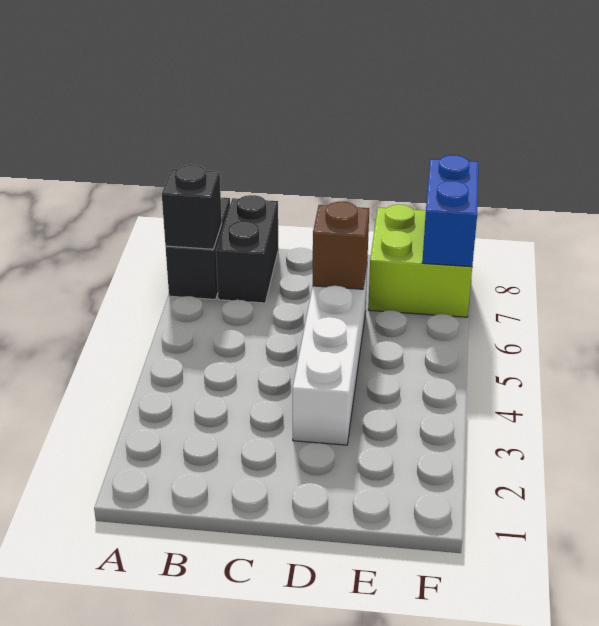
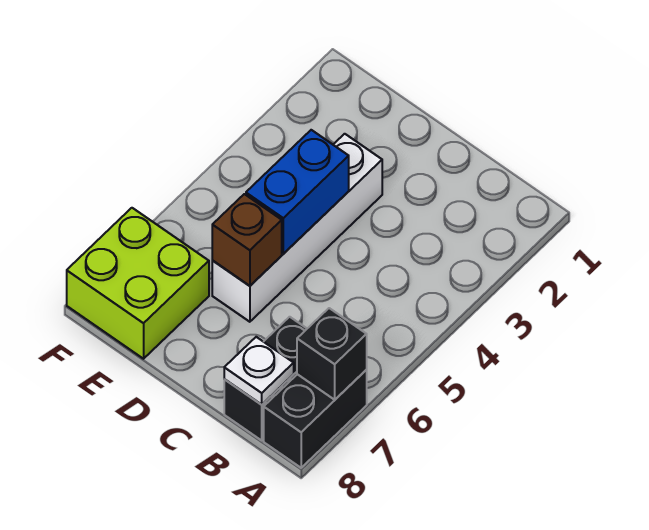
none -> white 1x1 plate [224,337,294,405]
blue 1x2 brick [422,155,478,267] -> blue 1x2 brick moved to [246,130,349,254]

